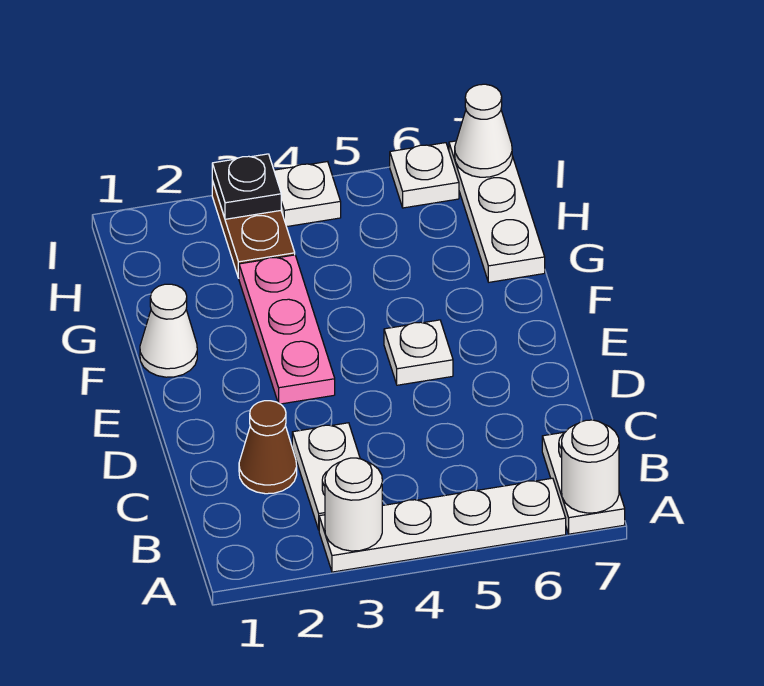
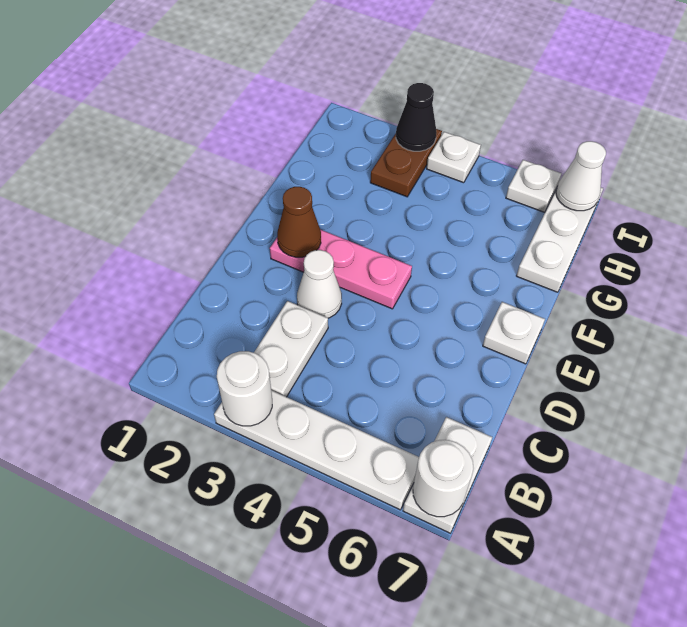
brown 1x1 cone [239,401,297,494] -> brown 1x1 cone moved to [277,187,321,257]
pink 1x3 plate [239,255,335,404] -> pink 1x3 plate turned to [270,230,412,309]
white 1x1 plate [384,320,453,385] -> white 1x1 plate moved to [483,302,545,364]
white 1x1 cone [140,284,197,377] -> white 1x1 cone moved to [297,250,342,318]
black 1x1 plate [212,154,281,219] -> black 1x1 cone [396,83,437,151]

